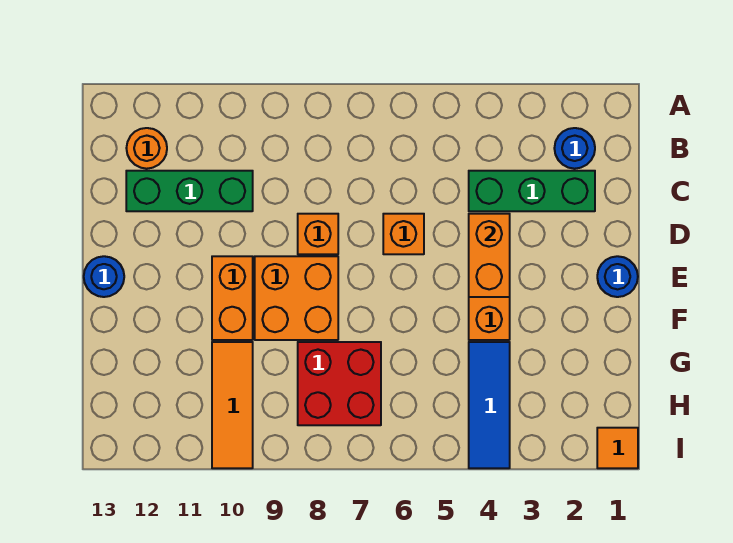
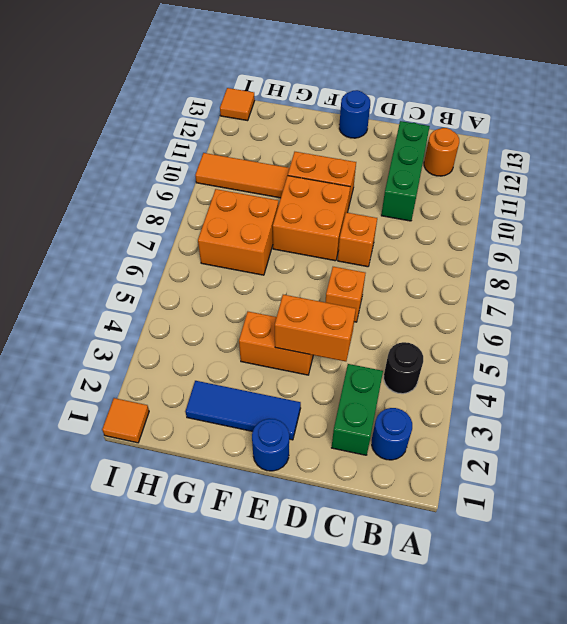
none -> black 1x1 round brick [384,342,423,394]
green 1x3 brick [469,171,595,211] -> green 1x2 brick [332,364,383,455]
blue 1x3 tile [469,342,510,468] -> blue 1x3 tile moved to [185,381,301,440]
red 2x2 brick [298,342,381,425] -> orange 2x2 brick [198,189,278,275]
none -> orange 1x1 tile [220,88,255,121]

